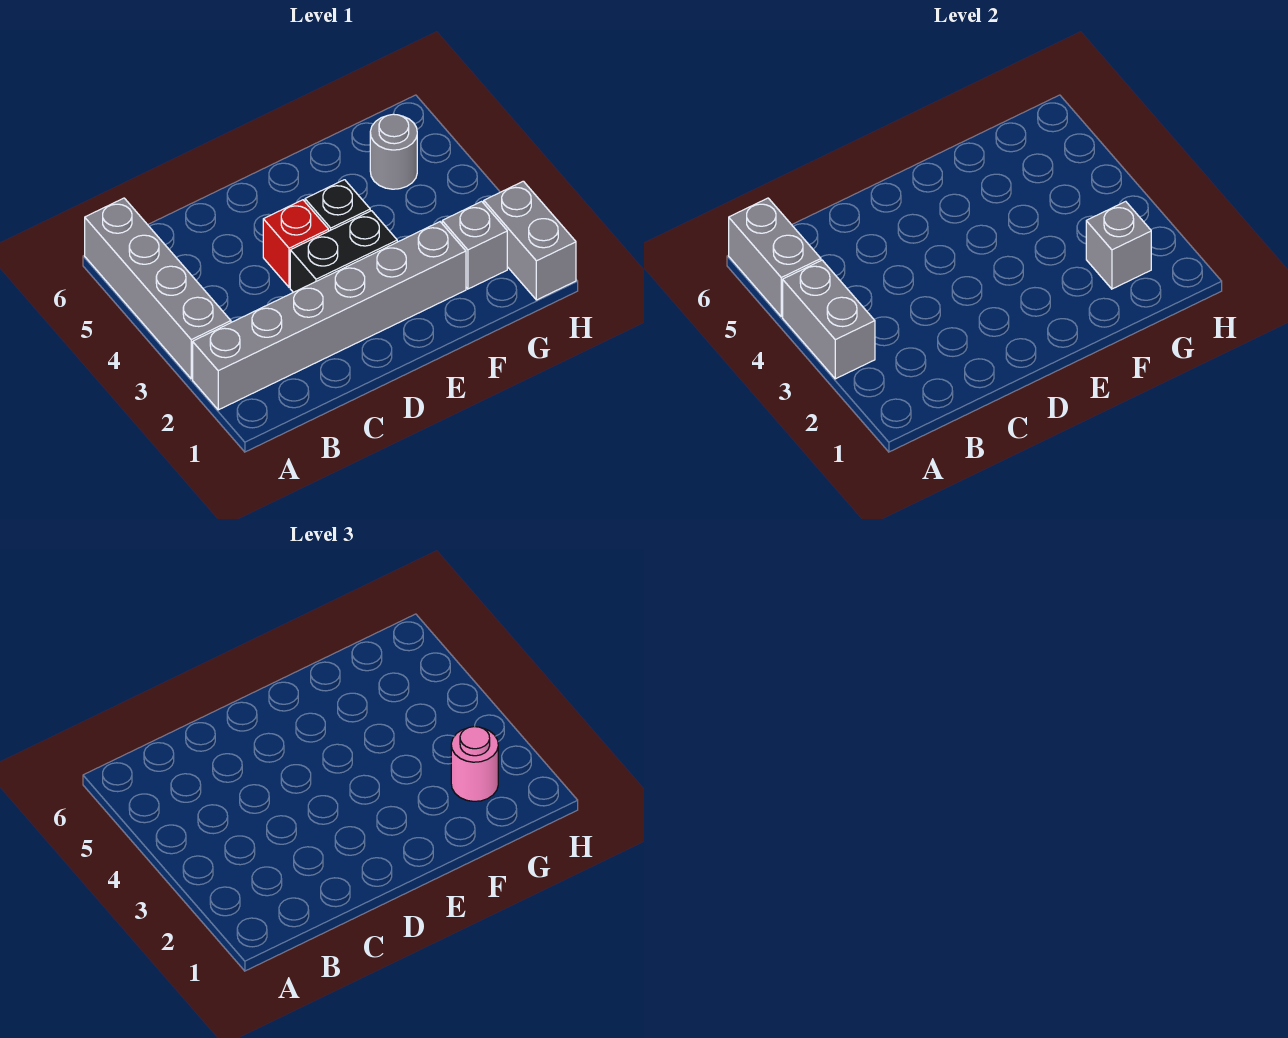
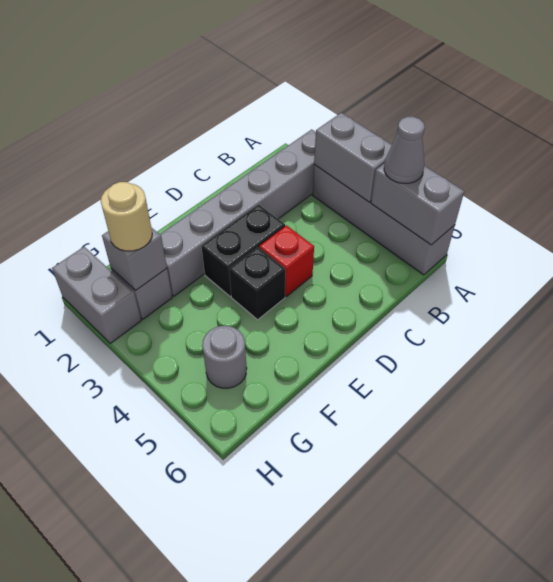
none -> grey 1x1 cone [384,117,425,183]
pink 1x1 round brick [451,727,498,801] -> tan 1x1 round brick [101,182,152,251]

